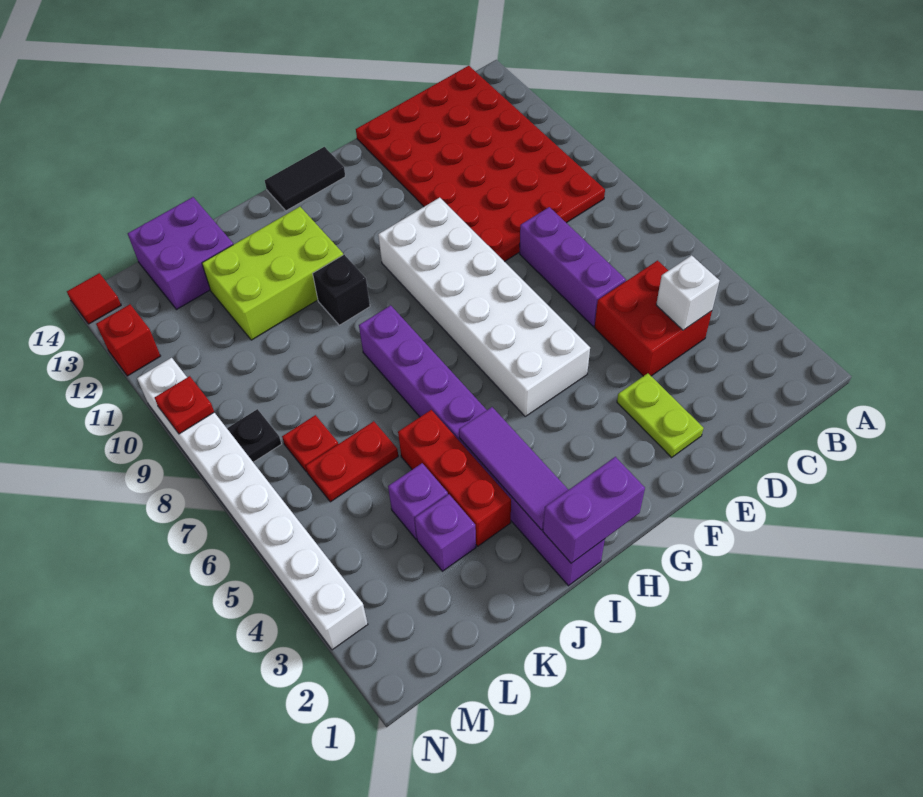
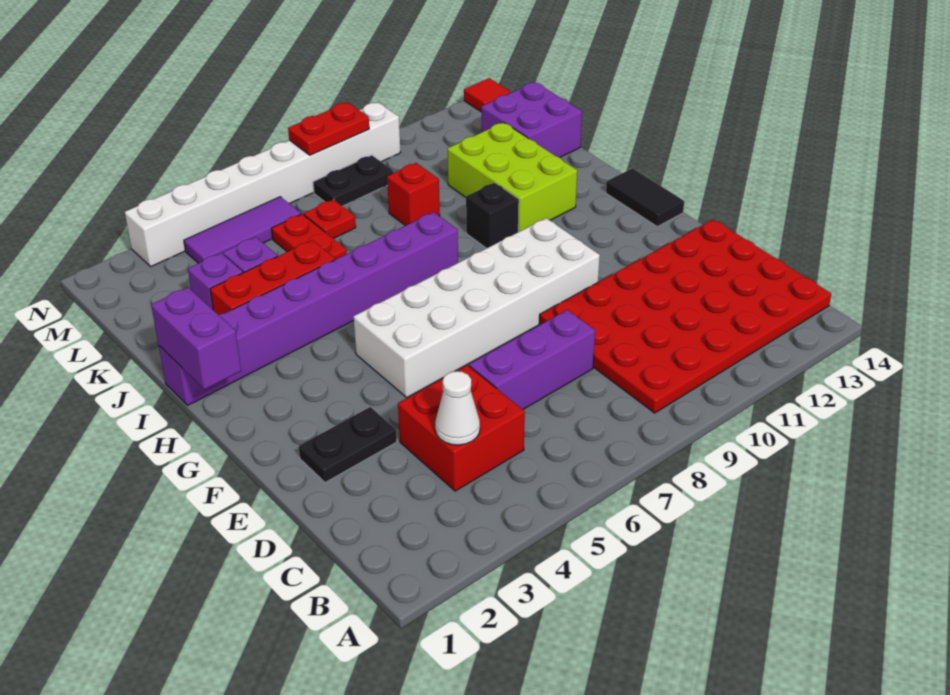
white 1x1 brick [656,255,720,330] -> white 1x1 cone [435,371,480,445]
lime 1x2 plate [617,373,704,457] -> black 1x2 plate [299,407,397,482]
purple 1x3 tile [459,407,569,530] -> purple 1x3 tile moved to [184,197,301,263]
black 1x1 plate [227,409,281,462] -> black 1x2 plate [313,155,393,206]
red 1x1 plate [155,376,214,434] -> red 1x2 plate [288,102,369,155]
red 1x1 brick [96,304,160,376] -> red 1x1 brick moved to [387,163,440,226]

